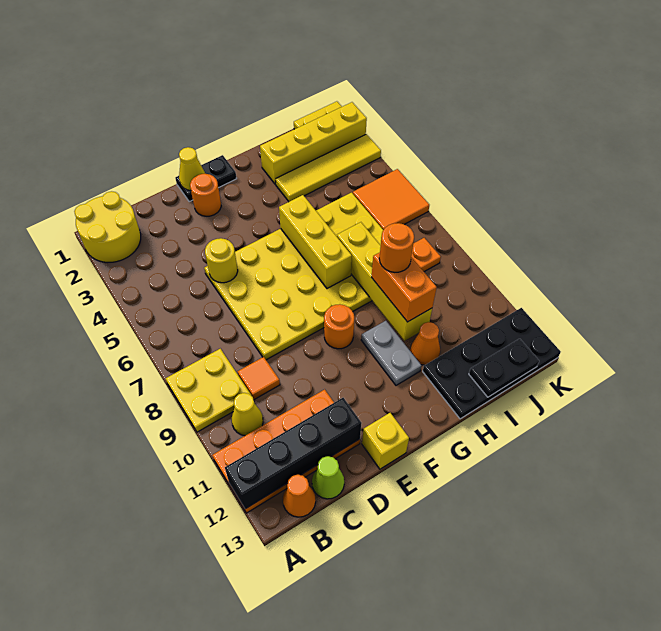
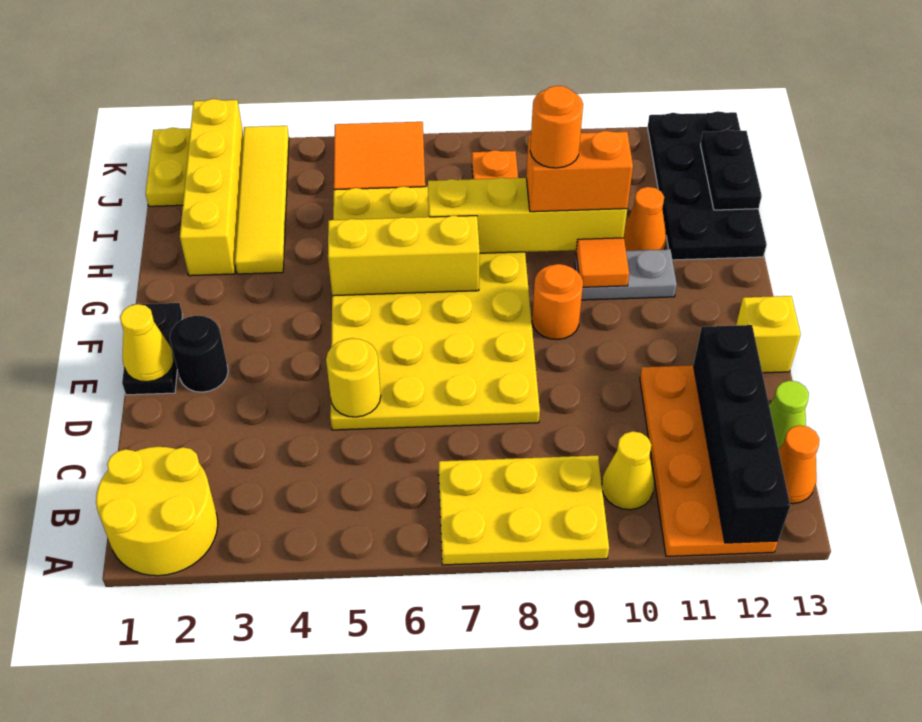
yellow 2x2 plate [166,349,251,432] -> yellow 2x3 plate [439,456,609,565]
orange 1x1 tile [238,357,280,400] -> orange 1x1 tile moved to [576,238,629,287]
orange 1x1 round brick [190,174,221,216] -> black 1x1 round brick [170,316,228,392]

